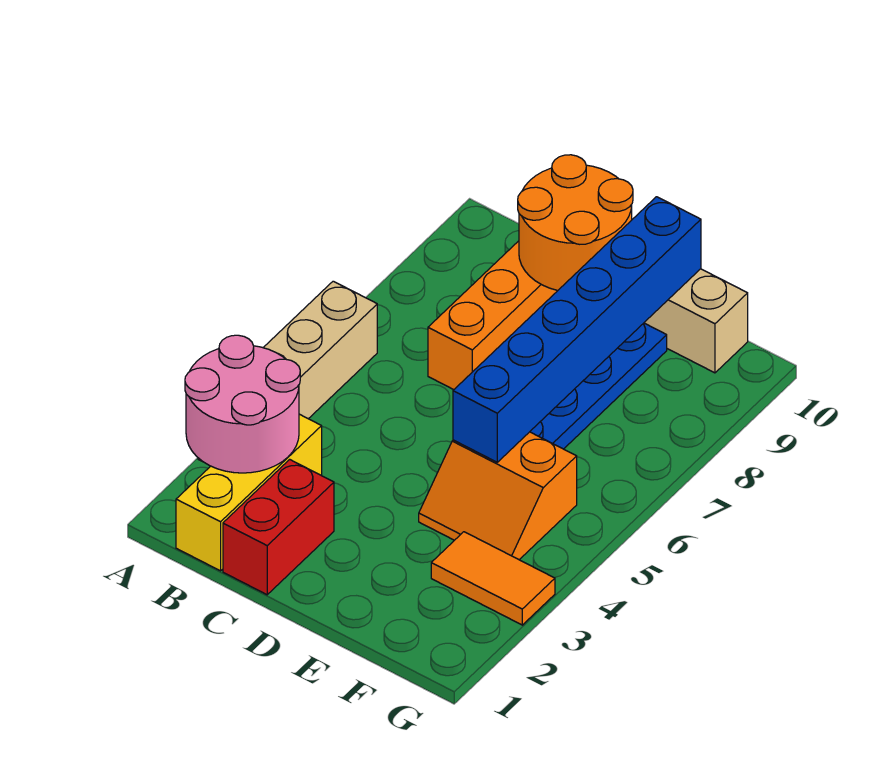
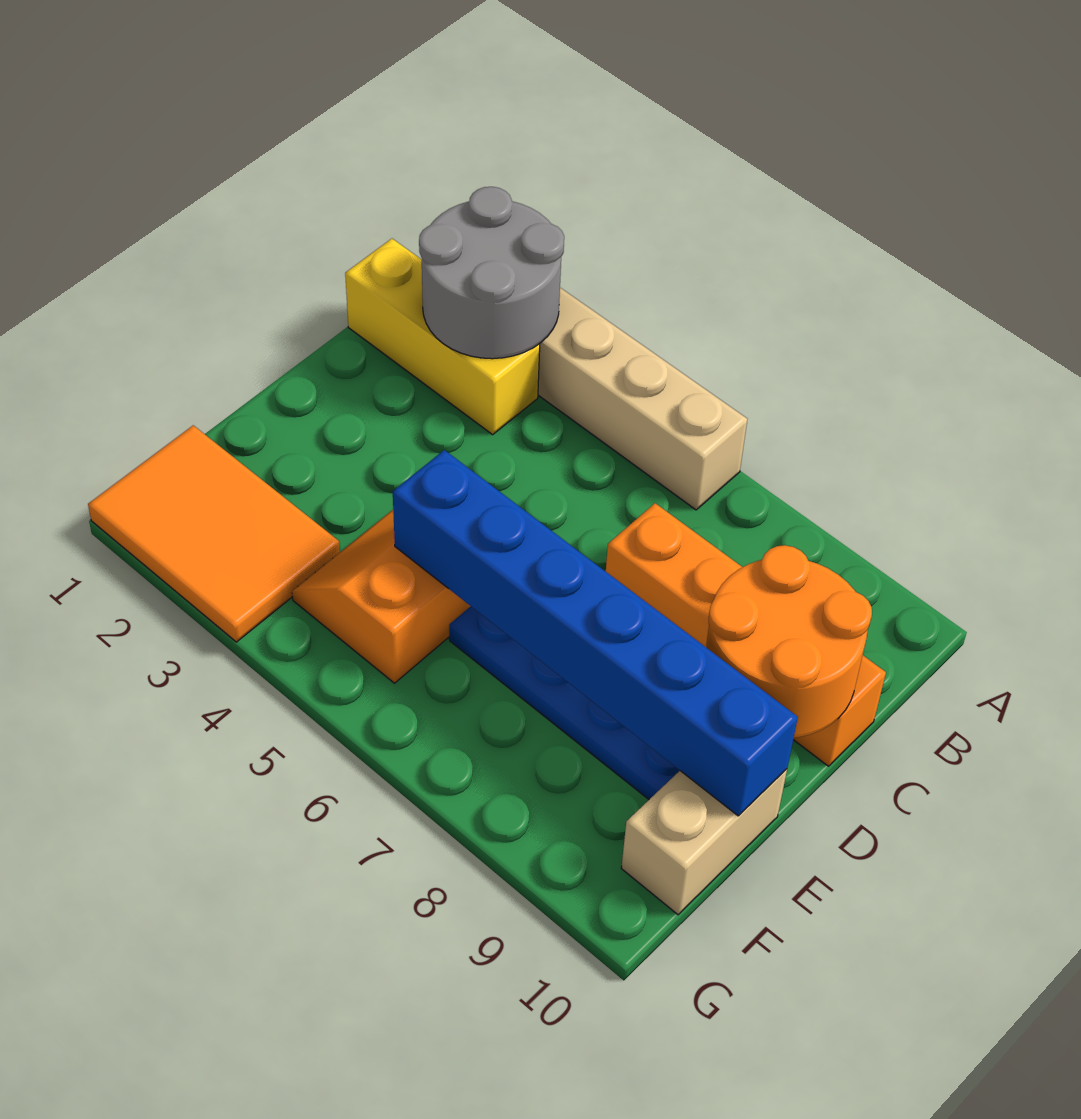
pink 2x2 round brick [185,335,300,473] -> grey 2x2 round brick [419,187,564,359]
red 1x2 brick [223,459,334,595] -> none
orange 1x2 tile [431,532,555,625] -> orange 2x3 tile [88,425,340,642]

